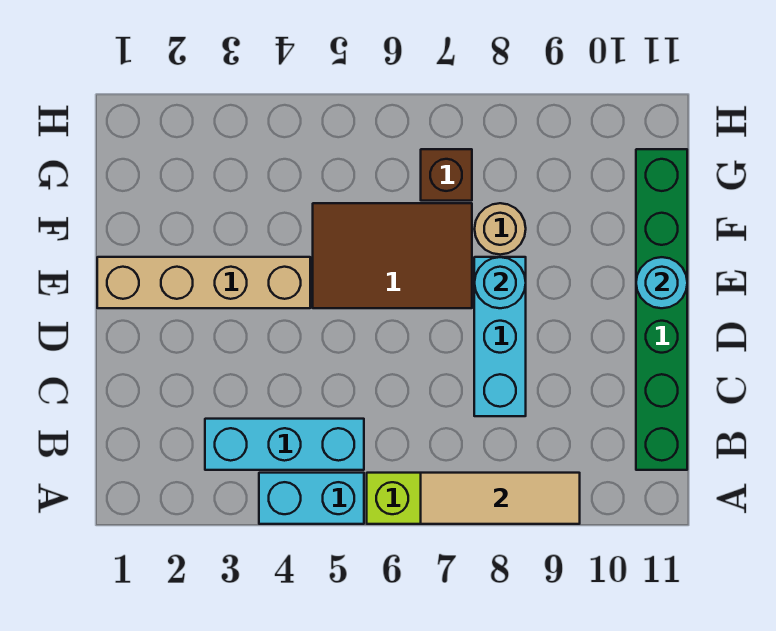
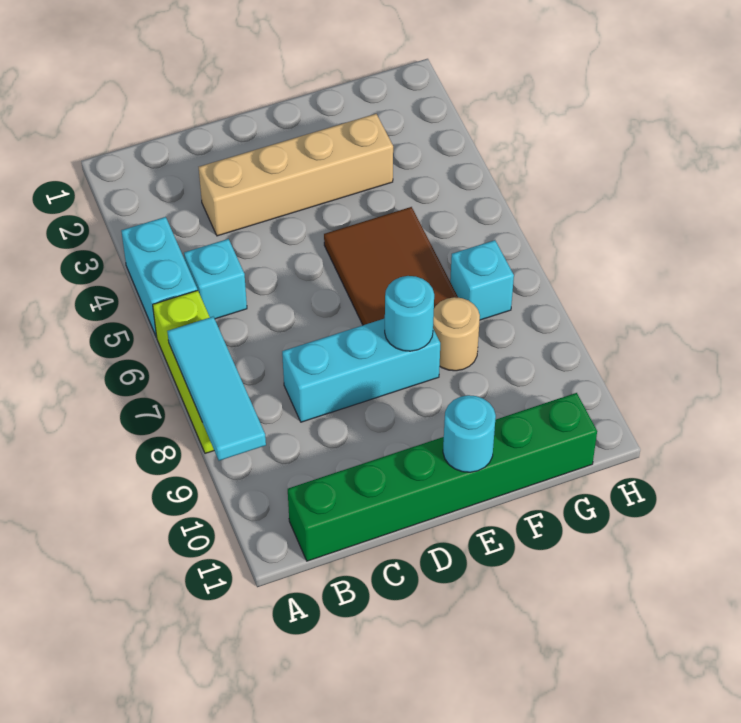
tan 1x3 tile [421,473,580,524] -> cyan 1x3 tile [167,317,266,461]
cyan 1x3 brick [205,419,364,470] -> cyan 1x1 brick [184,239,247,319]
tan 1x4 brick [97,257,310,308] -> tan 1x4 brick turned to [199,114,393,236]
brown 1x1 brick [421,149,472,201] -> cyan 1x1 brick [450,240,514,320]

